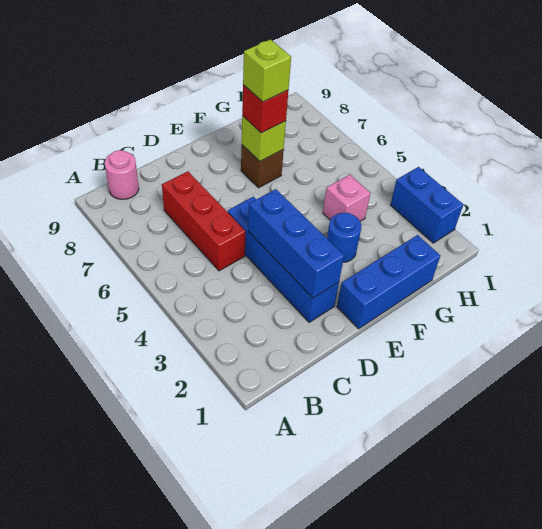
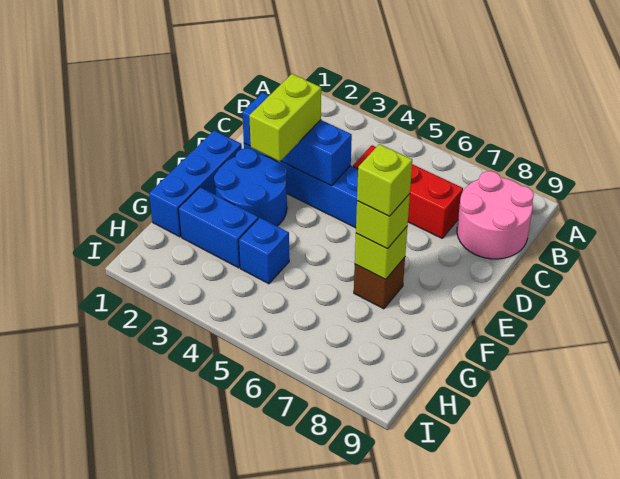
pink 1x1 round brick [105,150,139,199] -> pink 2x2 round brick [457,171,534,259]
none -> lime 1x2 brick [249,74,321,162]
blue 1x1 round brick [327,213,361,262] -> blue 2x2 round brick [214,148,287,226]
red 1x1 brick [242,85,289,133] -> lime 1x1 brick [356,194,410,249]
pink 1x1 brick [323,175,370,221] -> blue 1x1 brick [239,218,289,284]
blue 1x2 brick [390,167,463,243] -> blue 1x2 brick moved to [178,187,258,268]

